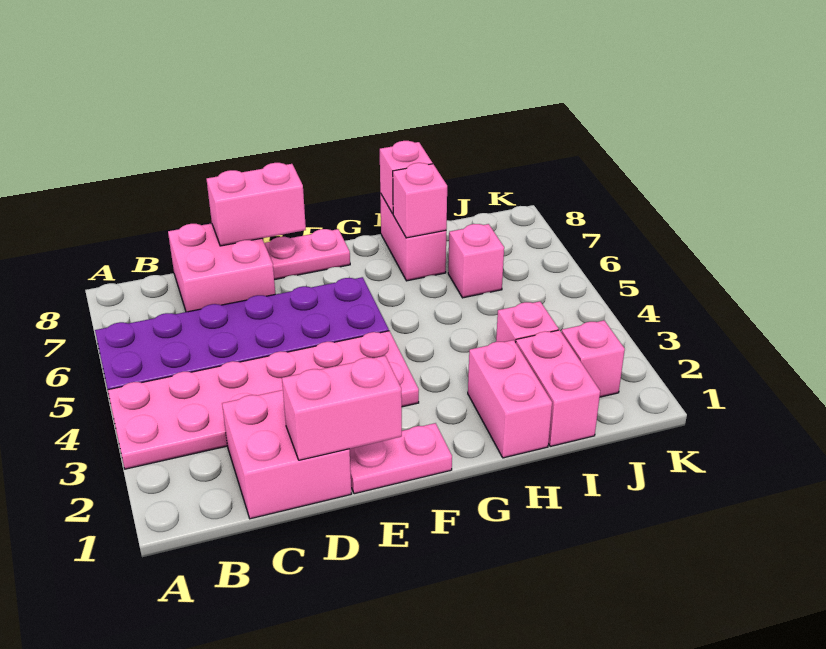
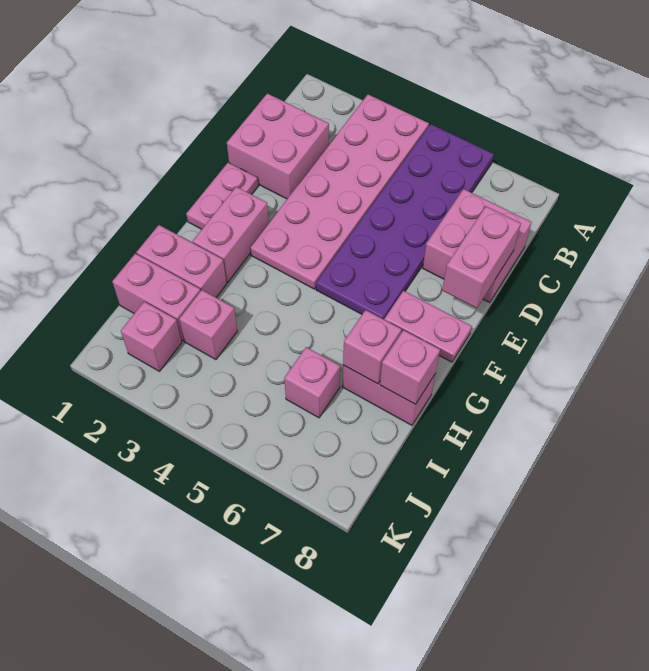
pink 1x2 brick [282,356,402,460] -> pink 1x2 brick moved to [193,187,269,282]
pink 1x2 plate [264,229,350,280] -> pink 1x2 plate turned to [384,291,472,362]

